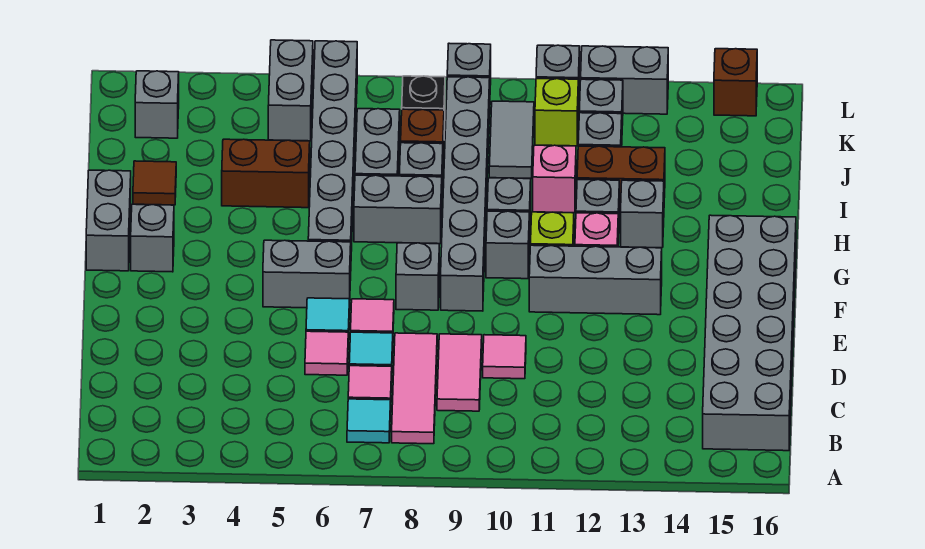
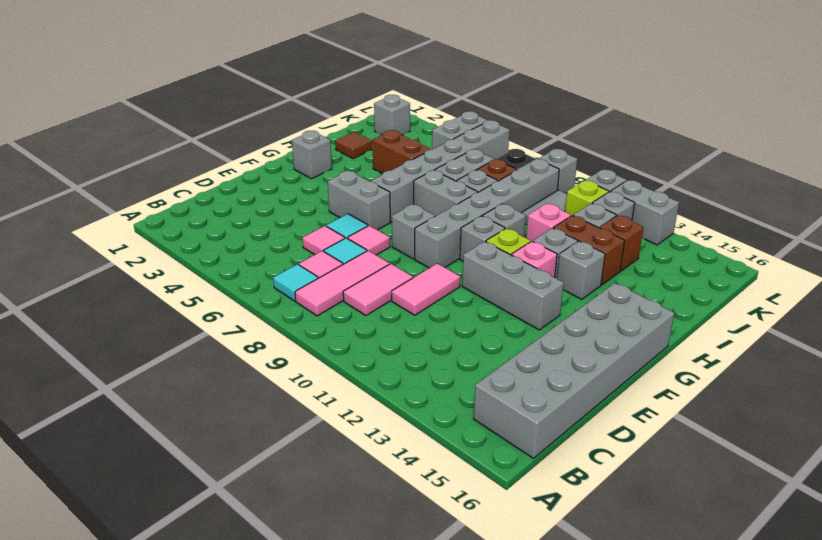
pink 1x1 tile [483,335,526,379] -> pink 1x2 tile [392,264,460,315]
grey 1x2 brick [86,170,131,271] -> none
brown 1x1 brick [714,49,757,116] -> brown 1x1 brick moved to [600,215,644,271]

